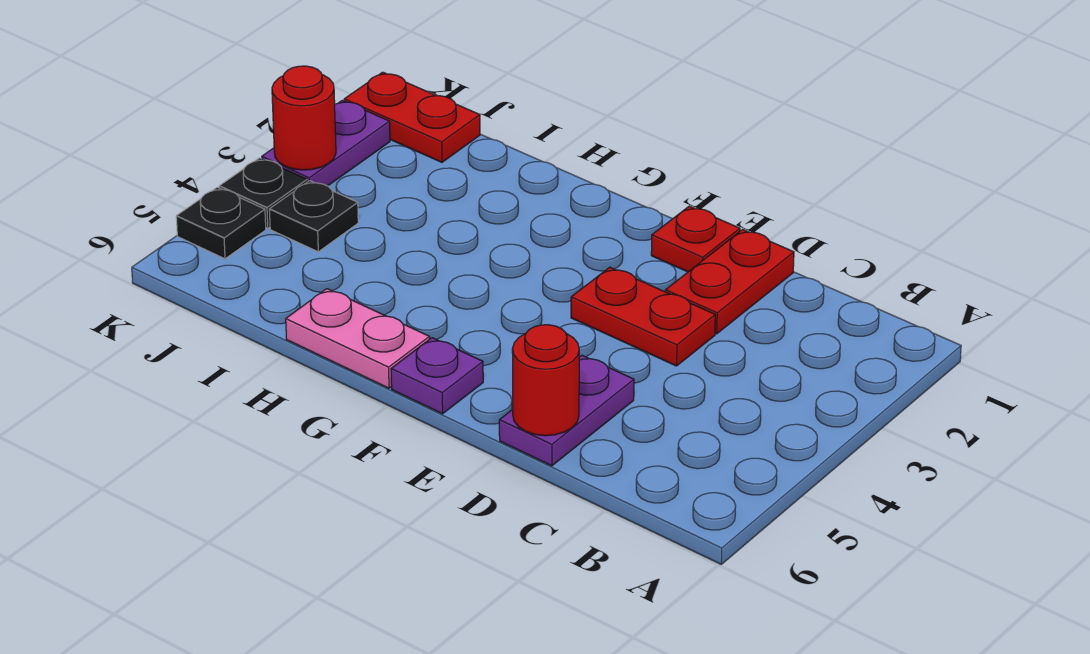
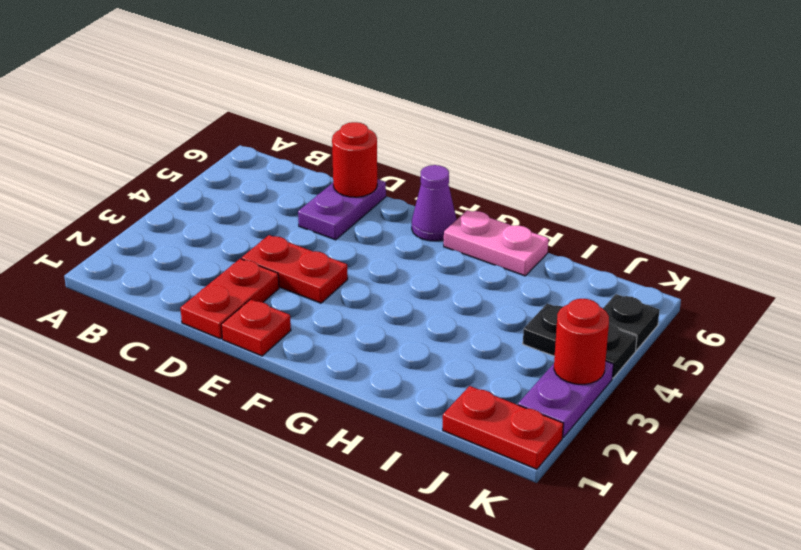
purple 1x1 plate [391,338,483,414] -> purple 1x1 cone [412,165,457,241]

